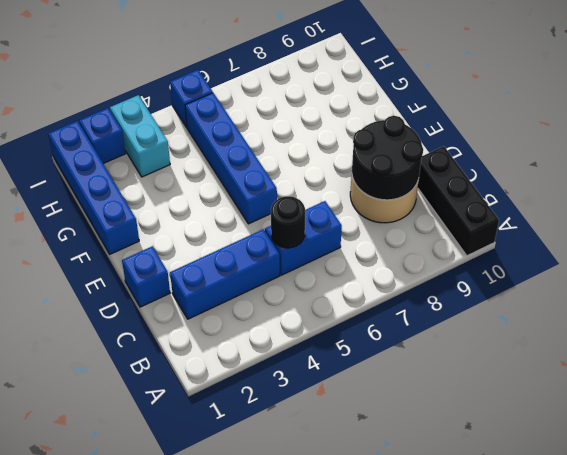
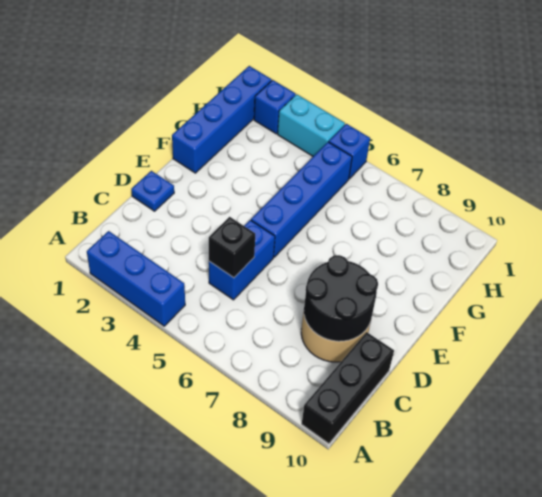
blue 1x3 brick [170,229,280,319] -> blue 1x3 brick moved to [87,231,185,326]
blue 1x2 brick [265,201,342,275] -> blue 1x2 brick turned to [209,220,275,300]
black 1x1 round brick [271,196,305,248] -> black 1x1 brick [209,217,255,278]
blue 1x1 brick [122,246,170,307] -> blue 1x1 plate [131,171,174,211]
cyan 1x2 brick [110,95,170,177] -> cyan 1x2 brick turned to [278,94,345,156]

